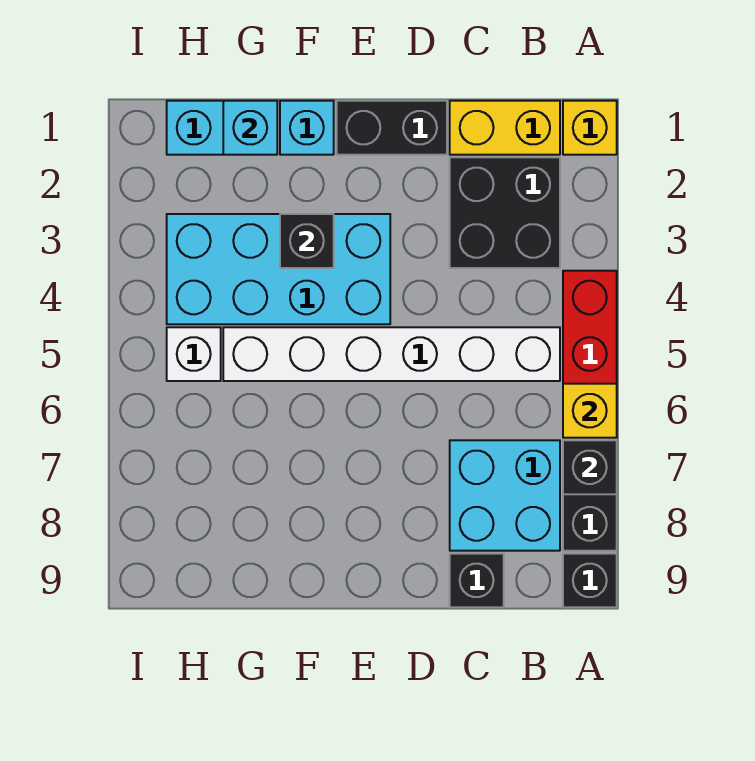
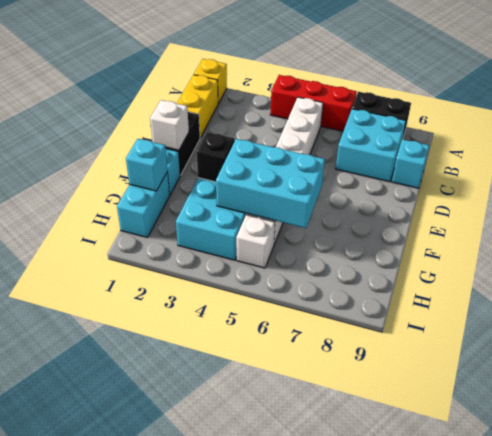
yellow 1x1 brick [563,384,617,438] -> none
black 1x1 brick [563,440,617,494] -> none
black 1x1 brick [563,554,617,607] -> none
black 2x2 brick [450,157,560,268] -> none
black 1x1 brick [450,554,504,607] -> cyan 1x1 brick [392,139,429,188]
none -> white 1x1 brick [150,100,189,150]
none -> cyan 2x3 brick [216,139,325,228]

